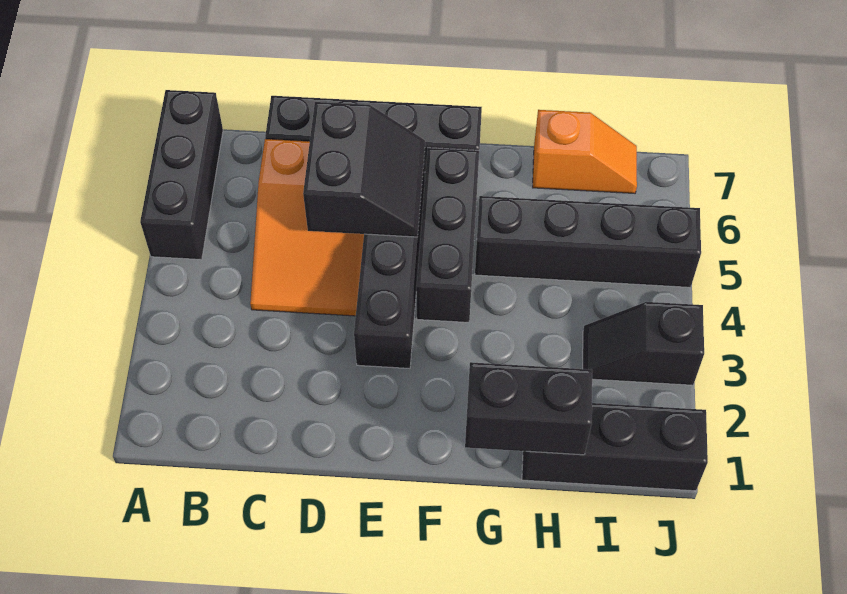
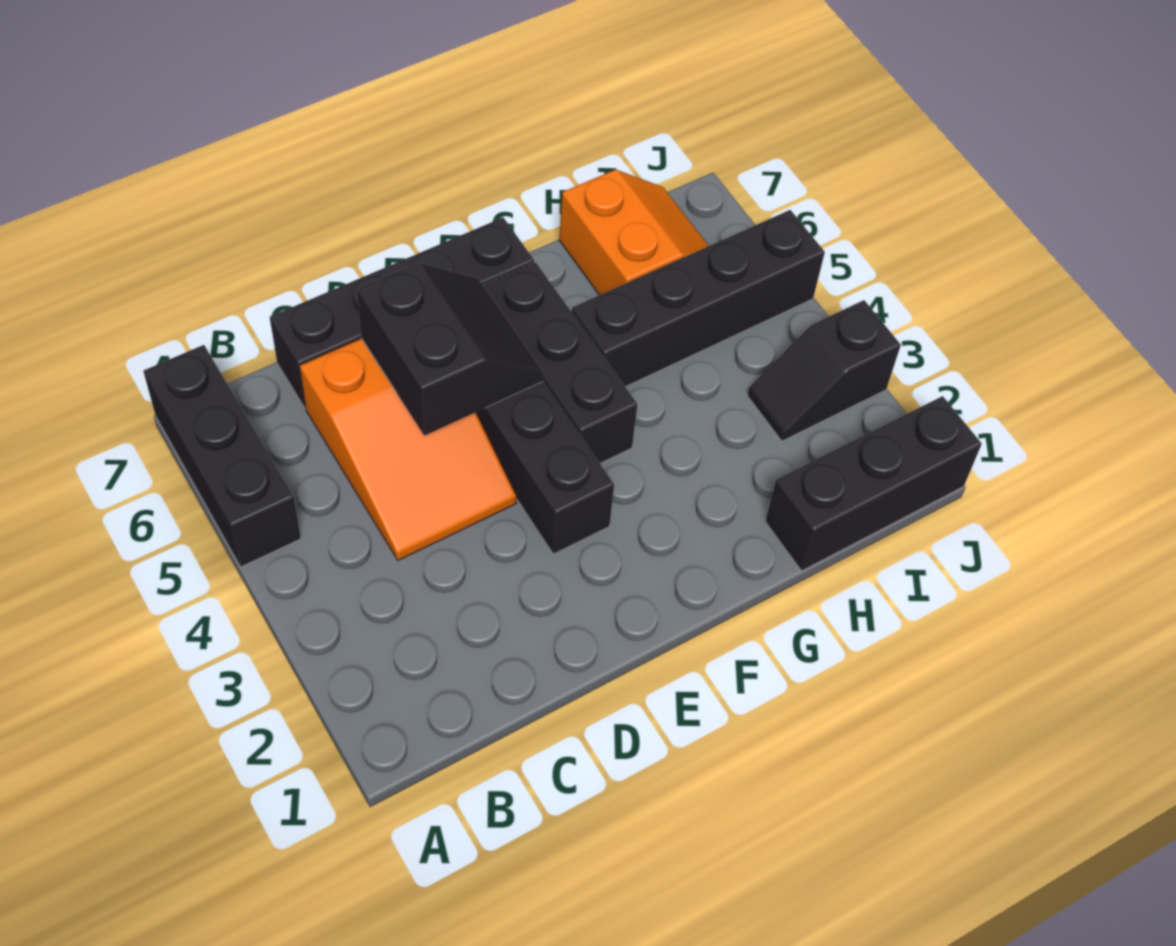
black 1x2 brick [465,362,592,455] -> none
orange 1x2 slope [533,110,637,193] -> orange 2x2 slope [559,169,709,295]

